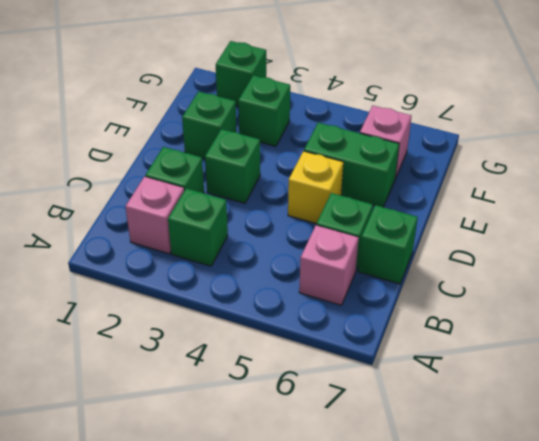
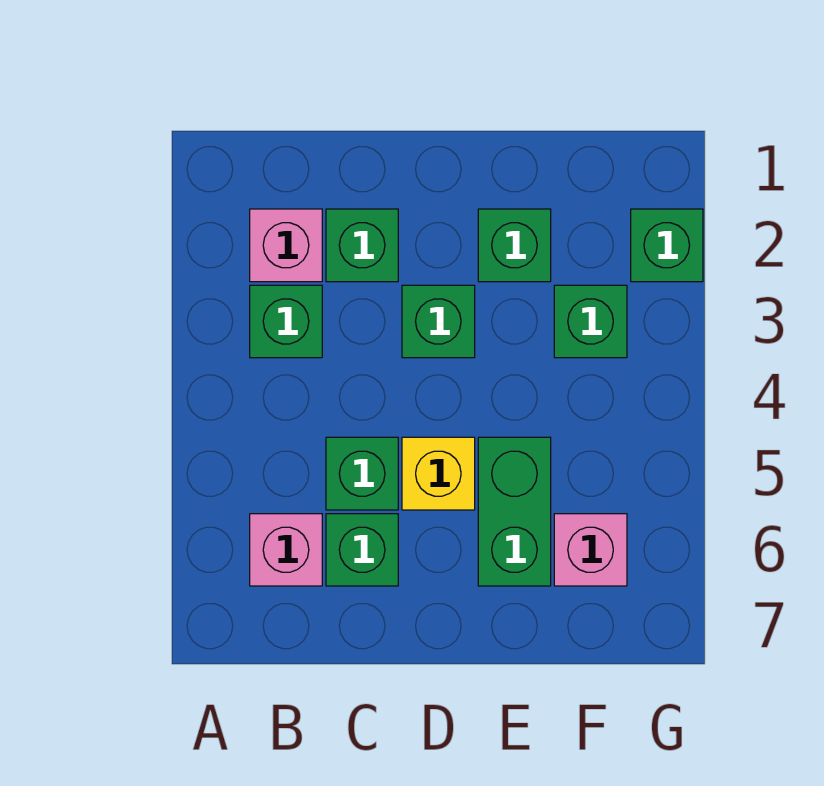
green 1x1 brick [358,205,418,284] -> green 1x1 brick moved to [326,437,398,510]

